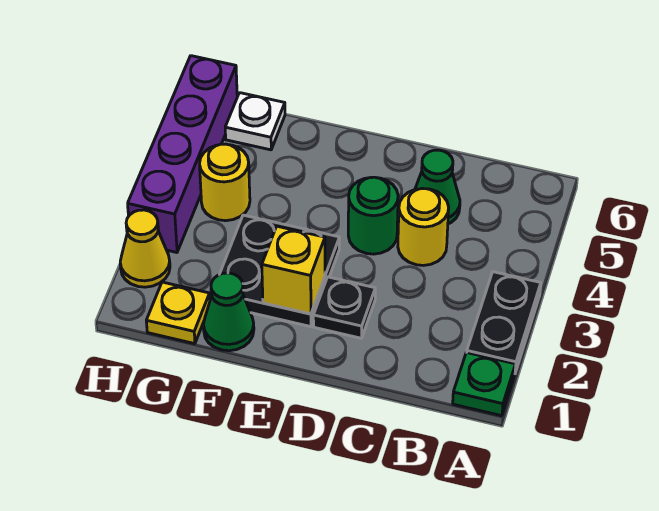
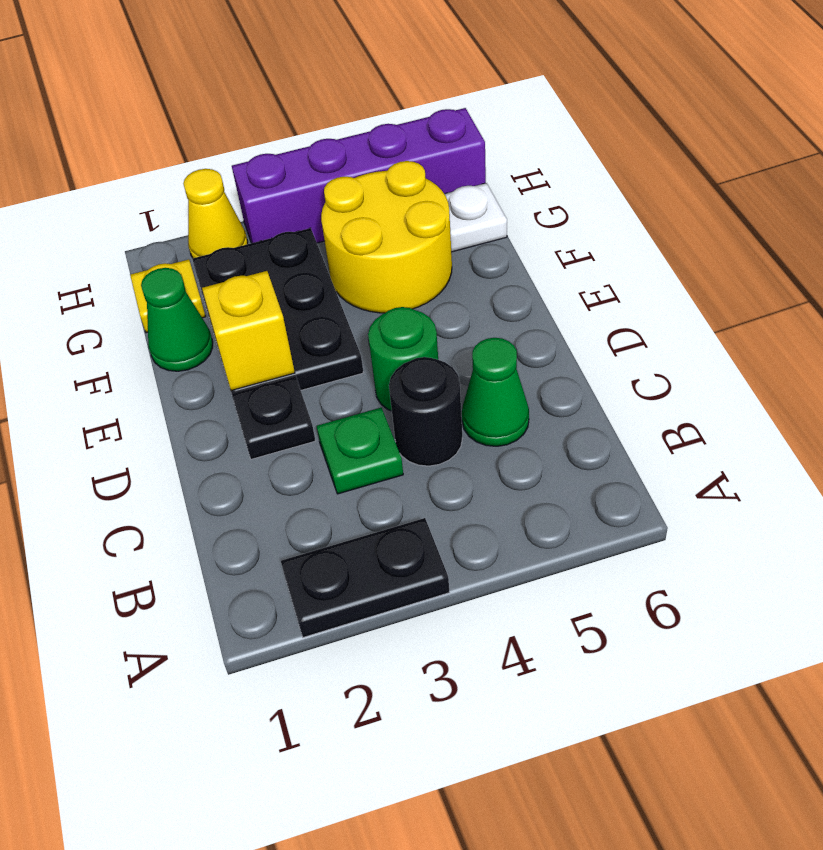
green 1x1 plate [453,353,515,416] -> green 1x1 plate moved to [317,408,403,494]
yellow 1x1 round brick [398,188,449,265] -> black 1x1 round brick [389,357,462,466]
black 2x2 plate [219,215,340,327] -> black 2x3 plate [192,228,364,394]
yellow 1x1 round brick [200,144,250,221] -> yellow 2x2 round brick [321,161,452,313]

